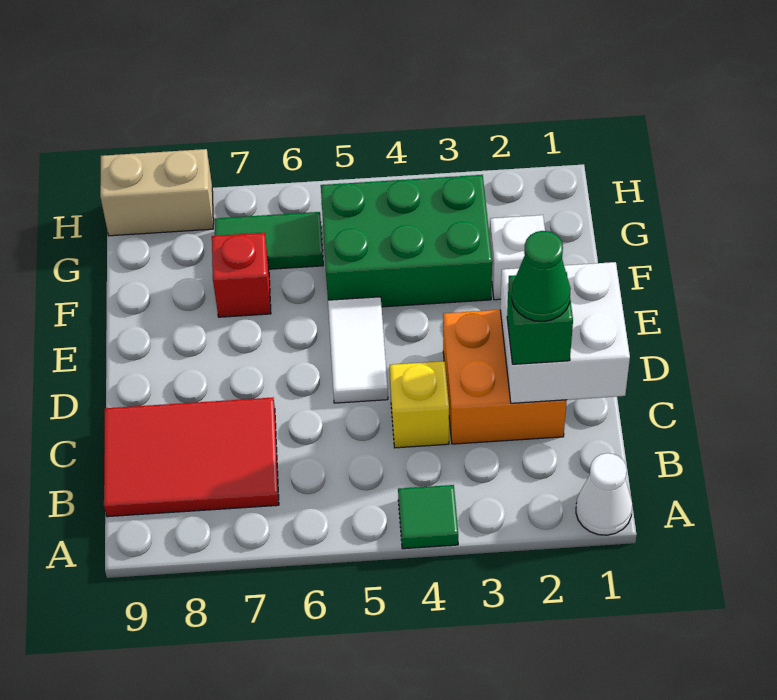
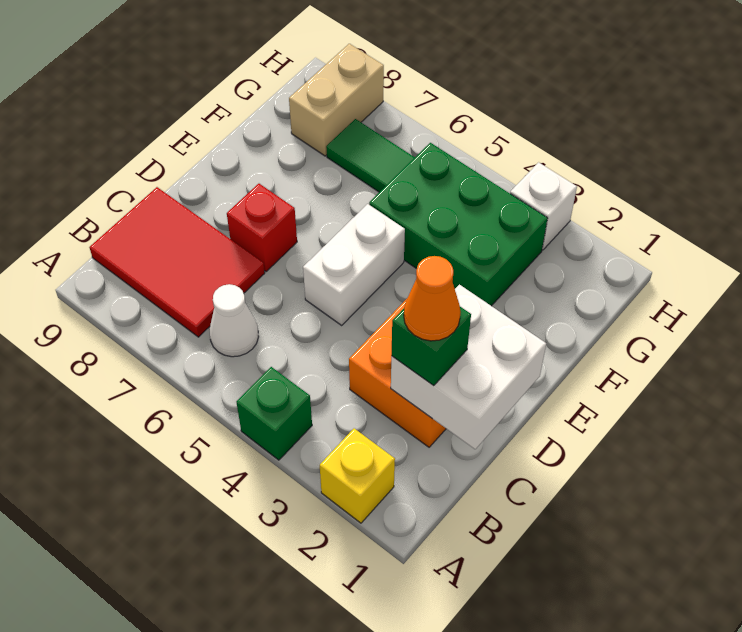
white 1x1 cone [576,453,632,535] -> white 1x1 cone moved to [209,284,259,357]
green 1x1 tile [398,485,458,549] -> green 1x1 brick [236,367,312,460]
green 1x1 cone [512,231,571,321] -> orange 1x1 cone [404,256,460,341]
yellow 1x1 brick [390,361,449,448] -> yellow 1x1 brick moved to [320,428,395,523]
white 1x2 tile [328,297,388,403] -> white 1x2 brick [303,204,405,325]
white 1x1 brick [490,215,545,300] -> white 1x1 brick moved to [510,162,577,250]
red 1x1 brick [212,233,271,317] -> red 1x1 brick moved to [227,184,297,272]
tan 1x2 brick [100,149,213,236] -> tan 1x2 brick turned to [289,44,384,156]

